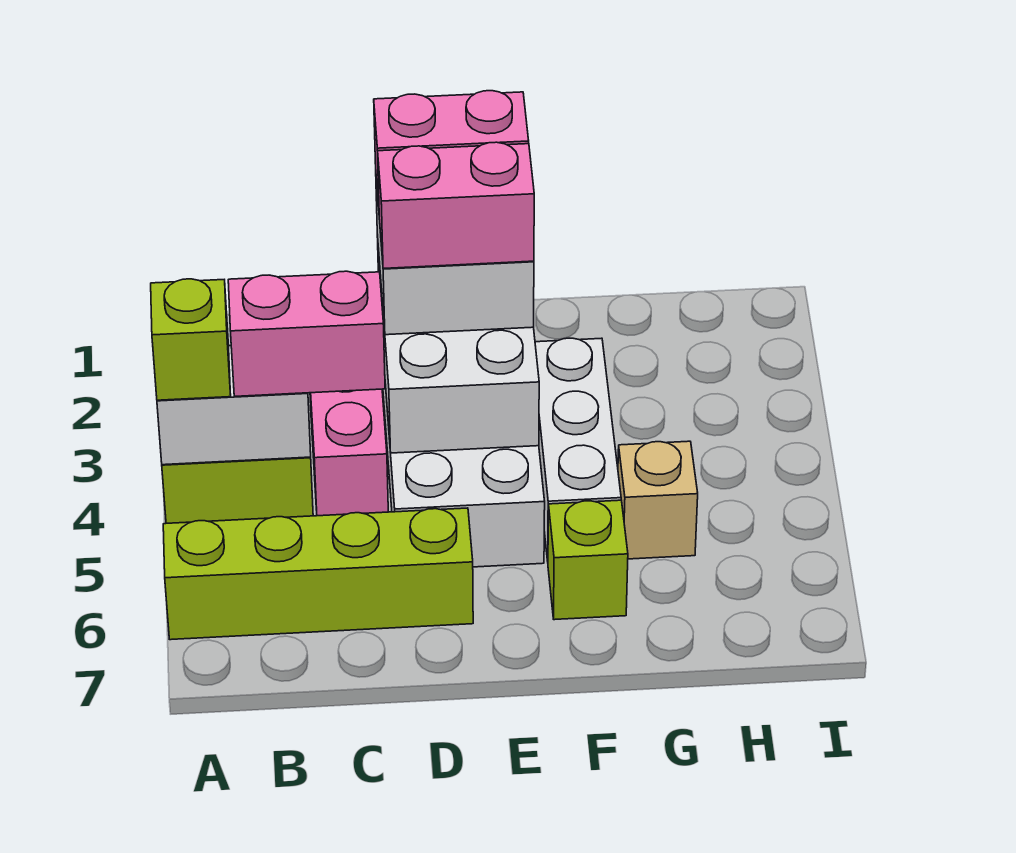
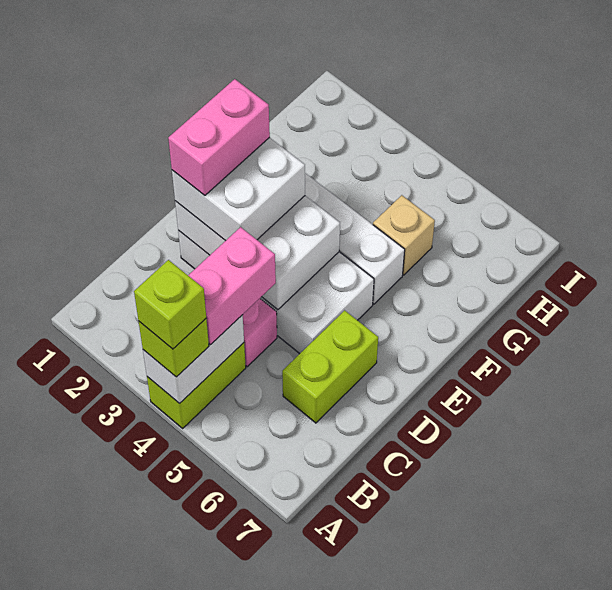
lime 1x4 brick [163,508,473,640] -> lime 1x2 brick [282,310,378,423]
pink 1x2 brick [378,142,534,268] -> none
lime 1x1 brick [548,500,628,620] -> lime 1x1 brick moved to [134,260,206,349]

